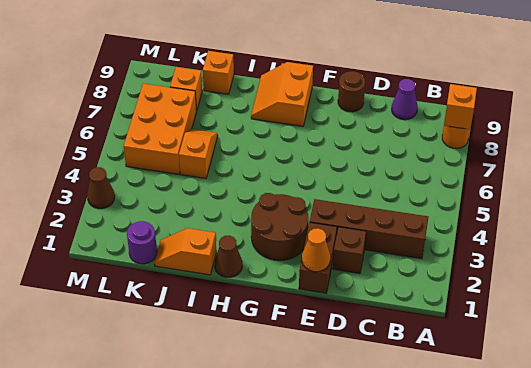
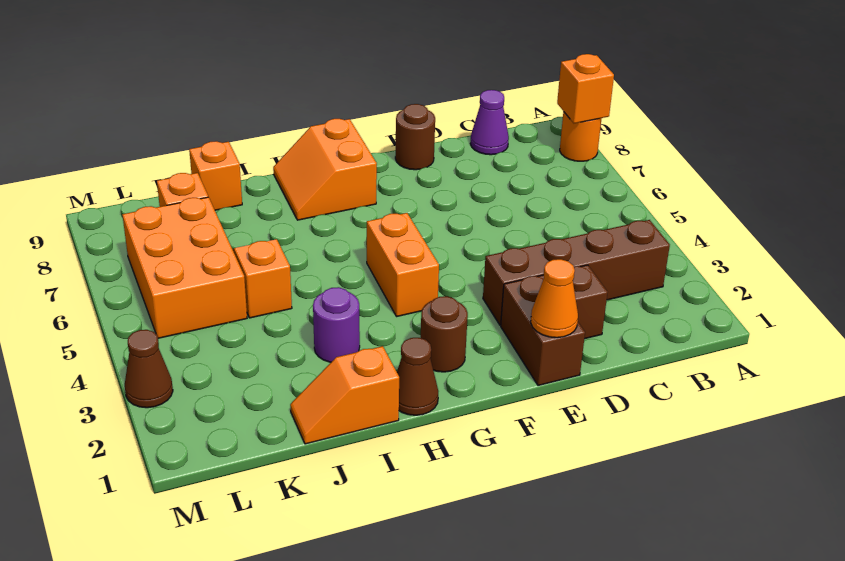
brown 2x2 round brick [251,193,308,261] -> brown 1x1 round brick [421,296,468,372]
none -> orange 1x2 brick [367,213,439,317]
purple 1x1 round brick [127,221,157,264] -> purple 1x1 round brick moved to [313,287,360,362]

